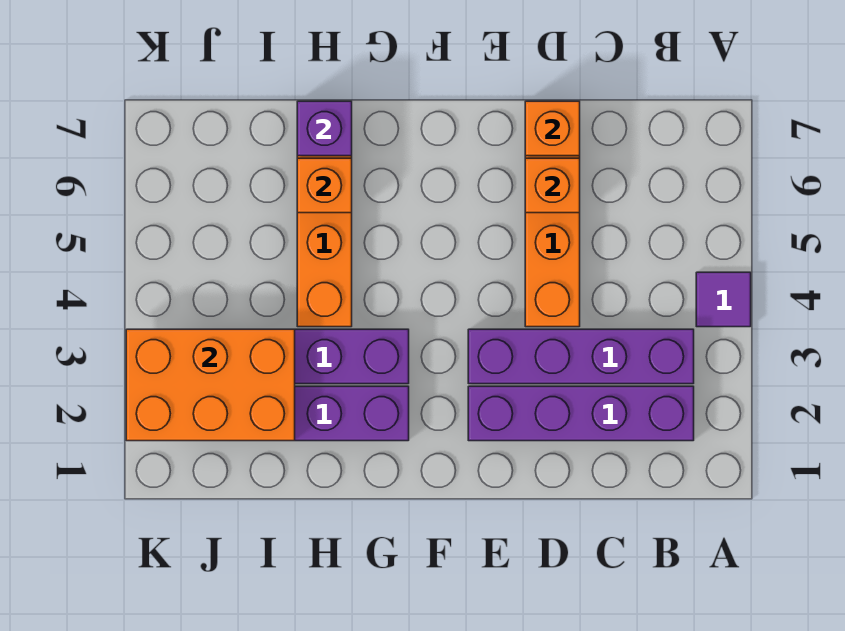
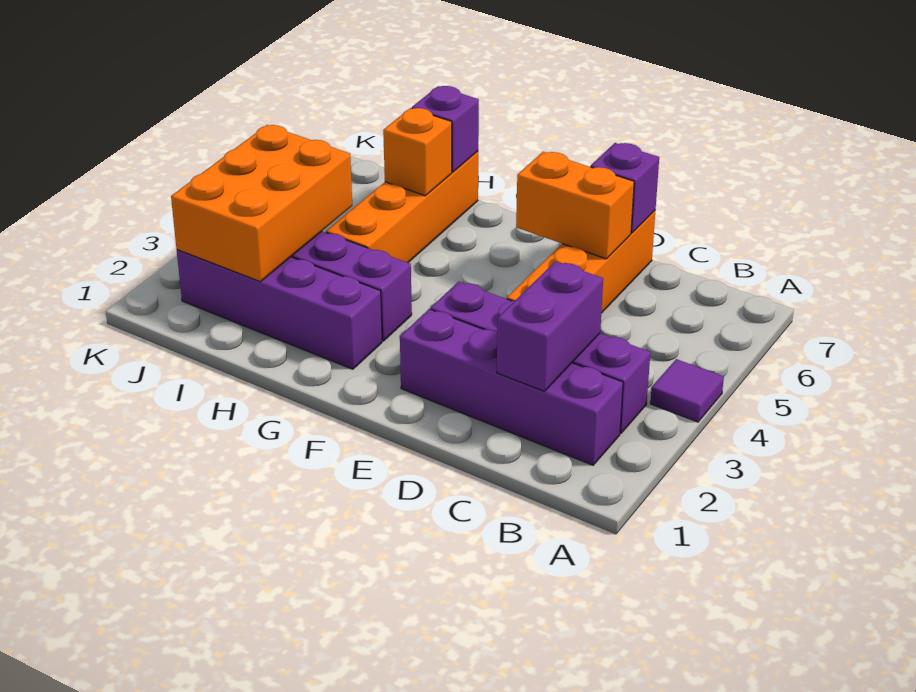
none -> purple 1x2 brick [497,261,603,391]
orange 1x1 brick [525,158,580,213] -> orange 1x2 brick [516,152,634,259]
orange 1x1 brick [525,101,580,156] -> purple 1x1 brick [591,143,659,233]
orange 2x3 brick [126,329,295,441] -> orange 2x3 brick turned to [171,125,352,282]

